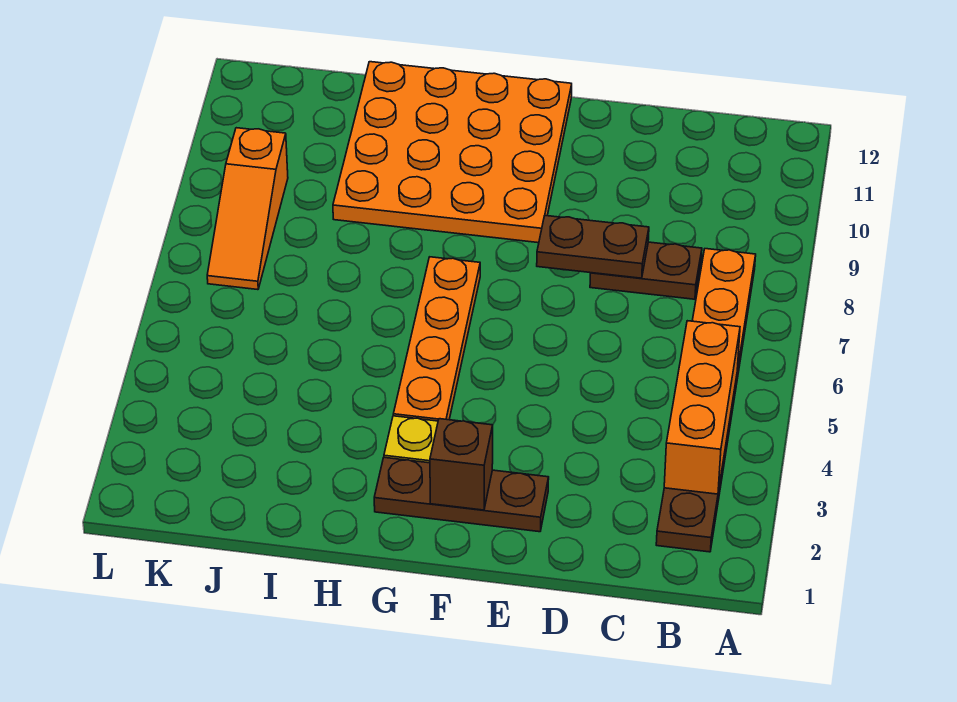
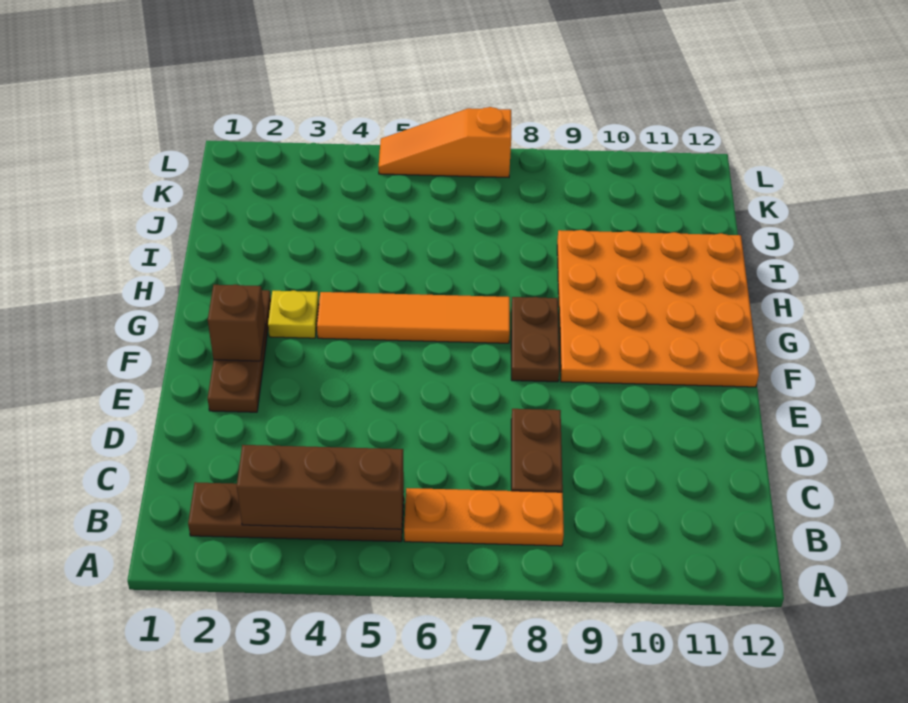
orange 1x3 brick [664,321,740,494] -> brown 1x3 brick [237,445,404,529]
brown 1x2 plate [537,215,649,278] -> brown 1x2 plate moved to [511,297,560,382]
orange 1x4 plate [393,257,480,421] -> orange 1x4 tile [317,292,510,343]
orange 1x3 slope [207,128,288,290] -> orange 1x3 slope moved to [379,107,511,177]

